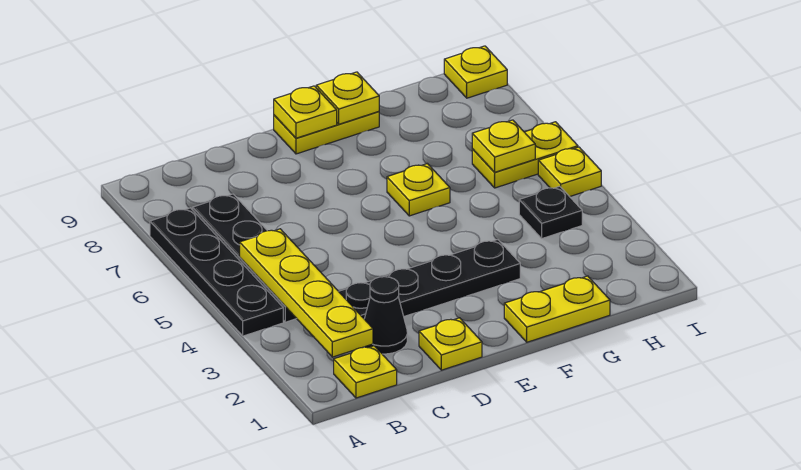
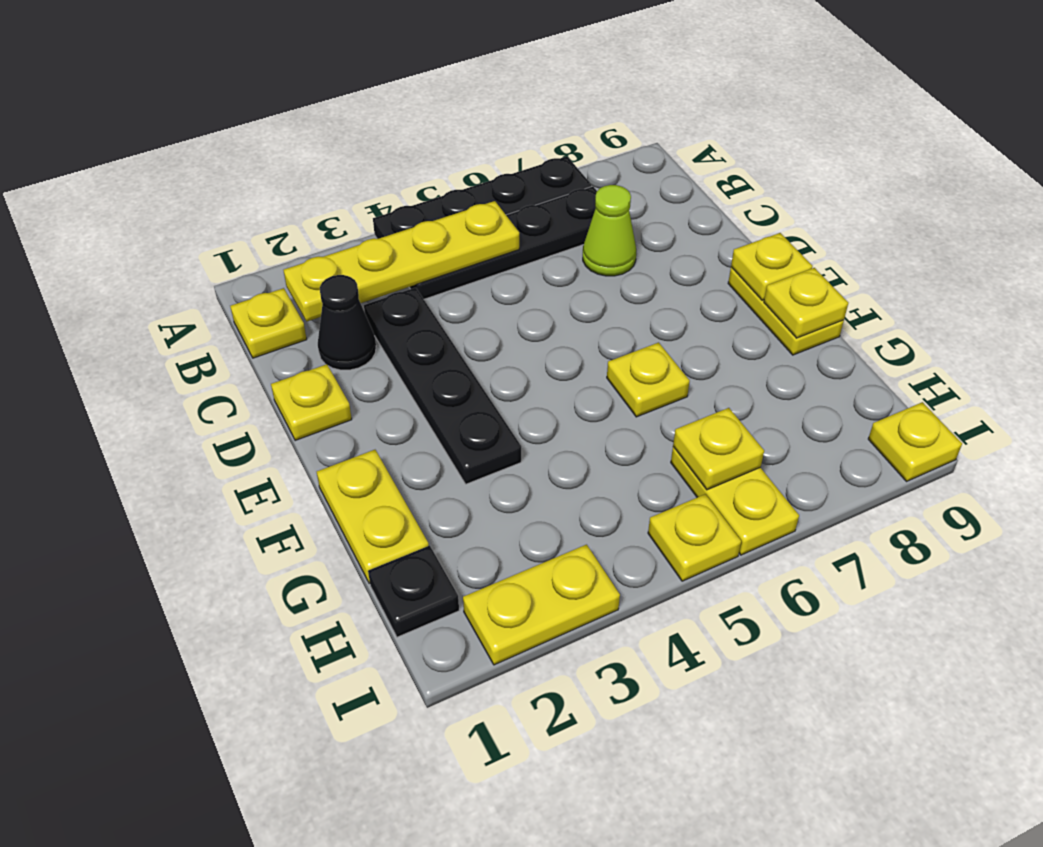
none -> lime 1x1 cone [583,185,636,276]
black 1x1 plate [519,186,582,238] -> black 1x1 plate moved to [368,545,459,637]
none -> yellow 1x2 plate [463,545,620,665]

